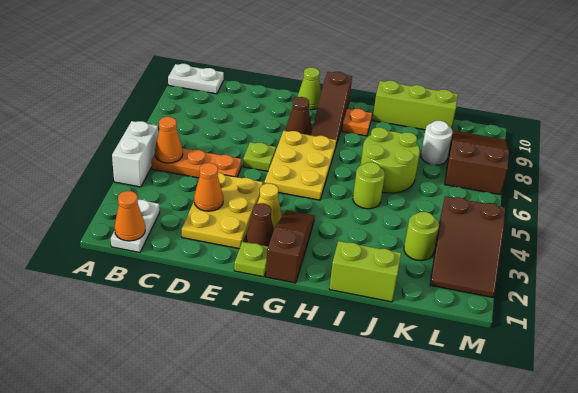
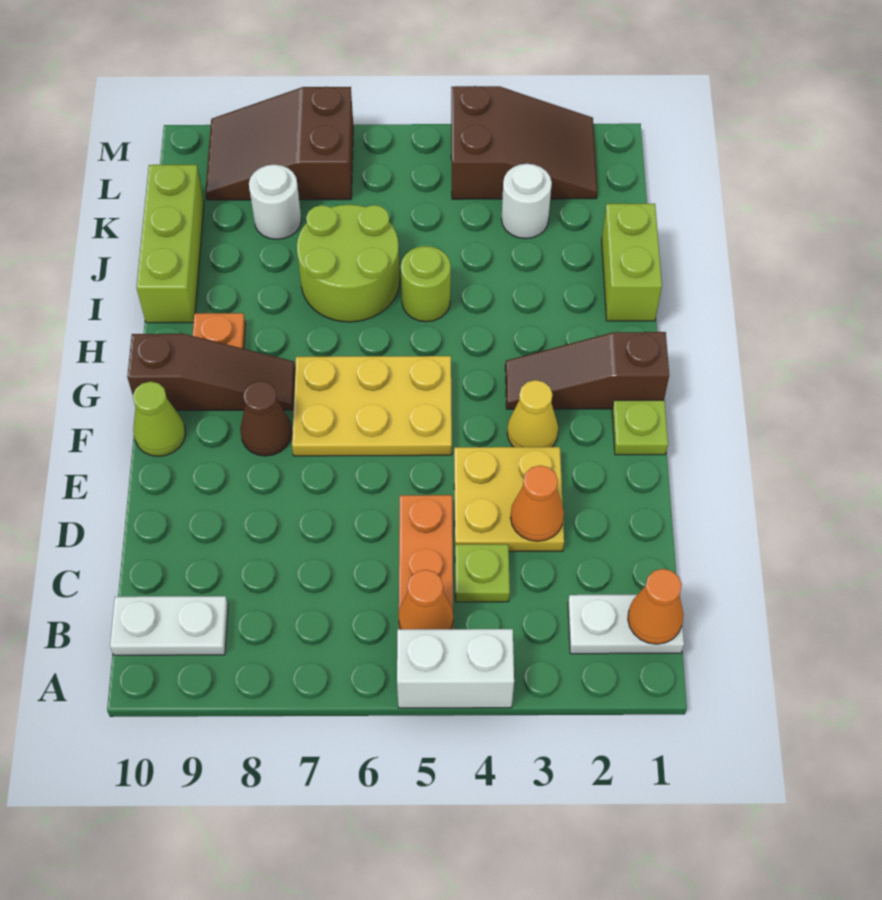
white 1x2 plate [168,64,224,94] -> white 1x2 plate turned to [110,596,228,655]
yellow 2x3 plate [182,173,263,249] -> yellow 2x2 plate [454,447,564,551]
lime 1x1 plate [243,142,276,171] -> lime 1x1 plate moved to [455,544,510,602]
brown 1x1 cone [246,203,274,246] -> none
lime 1x1 round brick [404,212,439,261] -> white 1x1 round brick [501,164,552,239]

